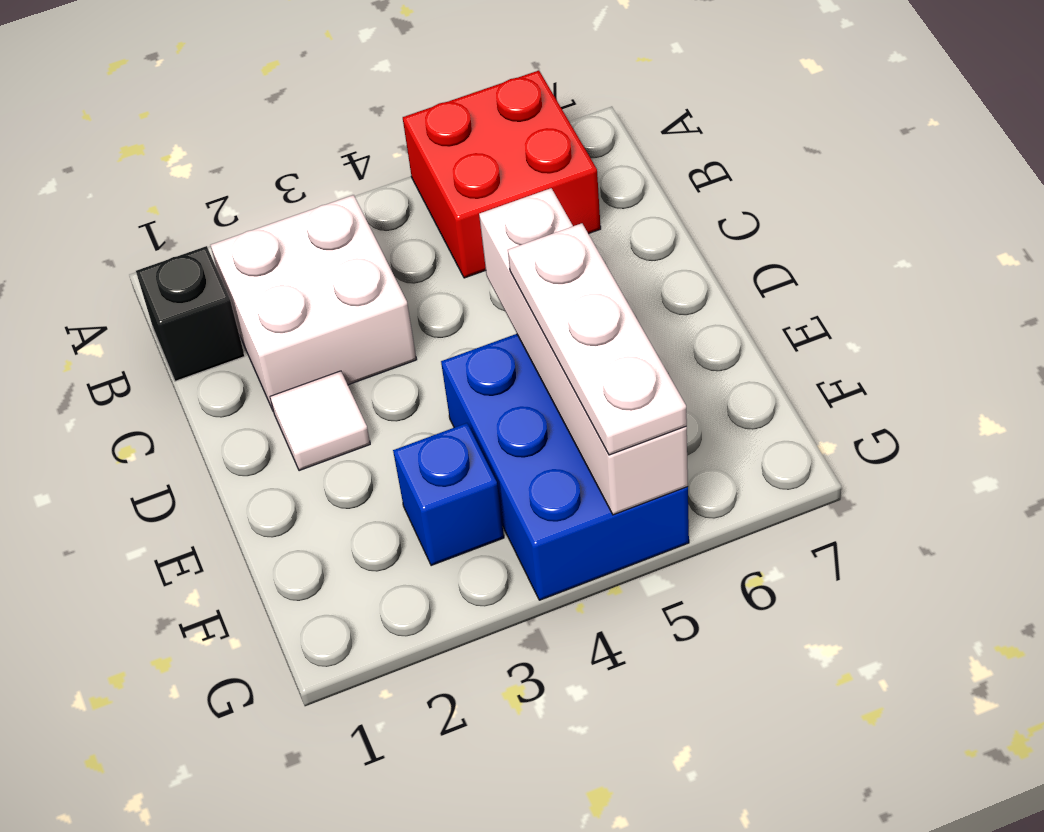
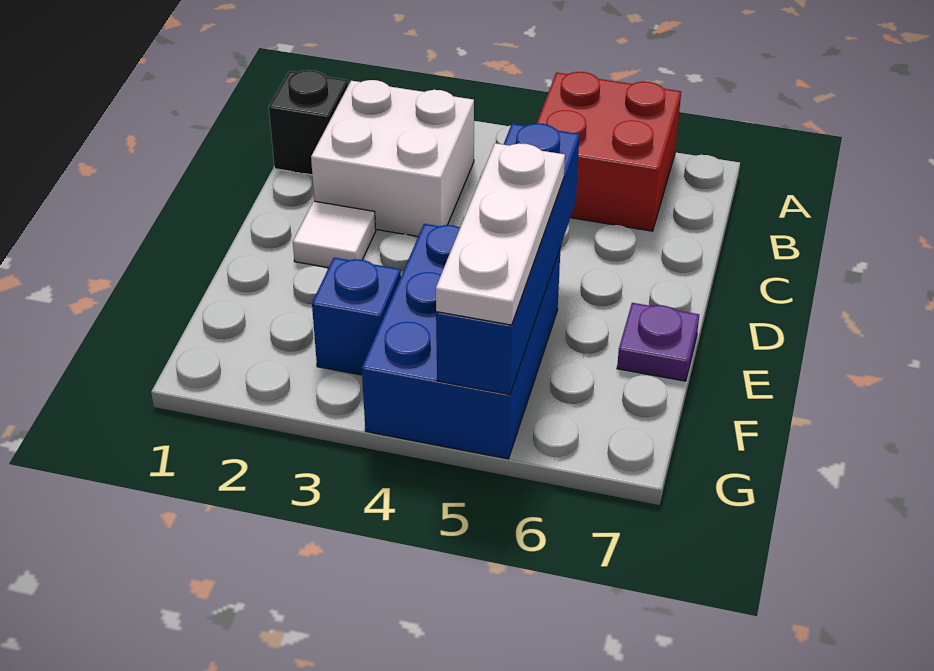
white 1x4 brick [479,188,688,515] -> blue 1x4 brick [436,123,579,394]
none -> purple 1x1 plate [617,303,699,381]

